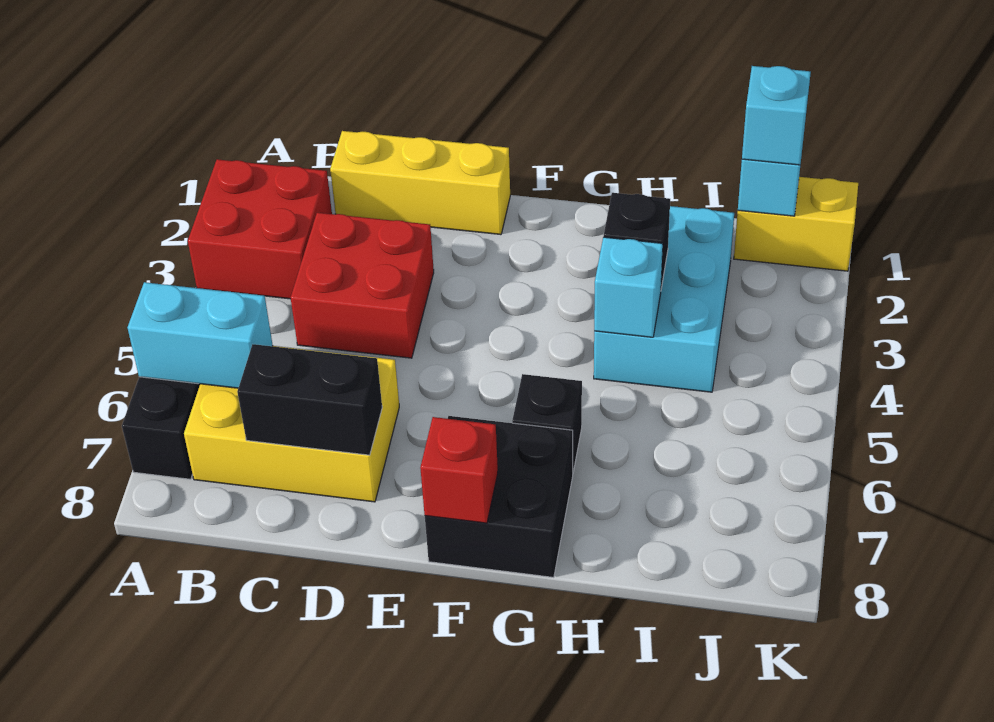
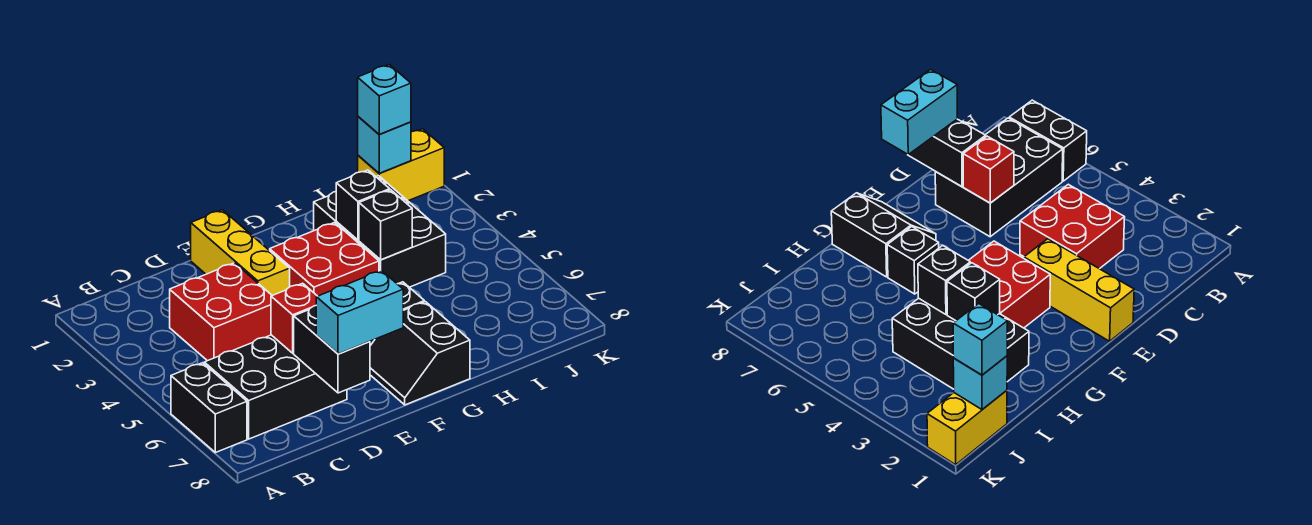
red 2x2 brick [188,159,332,299] -> red 2x2 brick moved to [270,222,379,296]
cyan 1x2 brick [127,282,273,388] -> cyan 1x2 brick moved to [316,271,403,354]
yellow 2x3 brick [184,346,399,502] -> black 2x3 brick [204,335,347,439]
yellow 1x3 brick [330,131,510,235] -> yellow 1x3 brick turned to [191,210,290,296]
black 1x2 brick [237,344,382,455] -> black 1x2 brick turned to [294,306,370,393]
black 2x2 brick [425,416,573,577] -> black 2x2 slope [370,302,470,405]
red 1x1 brick [420,417,498,523] -> red 1x1 brick moved to [271,283,317,353]
cyan 2x3 brick [594,206,734,392] -> black 2x3 brick [314,176,446,287]
cyan 1x1 brick [594,237,663,337] -> black 1x1 brick [359,190,412,260]

